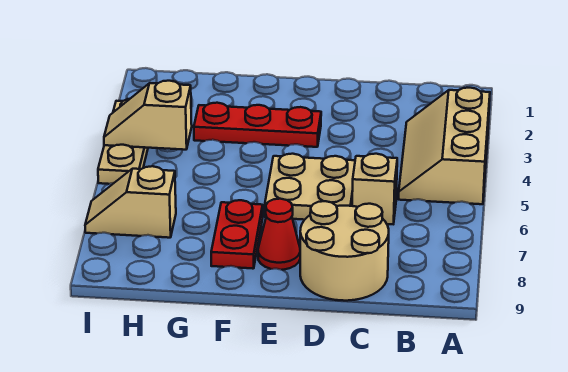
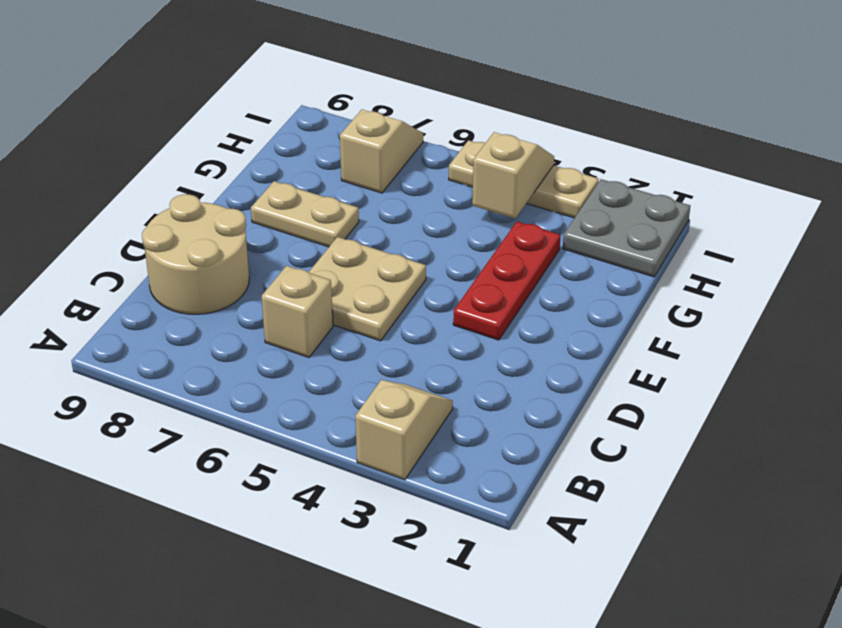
tan 2x3 slope [399,88,490,204] -> tan 1x2 slope [355,380,453,480]
red 1x1 cone [258,199,300,270] -> none
red 1x2 plate [211,200,263,269] -> tan 1x2 plate [251,181,359,247]
none -> grey 2x2 plate [563,179,690,277]

